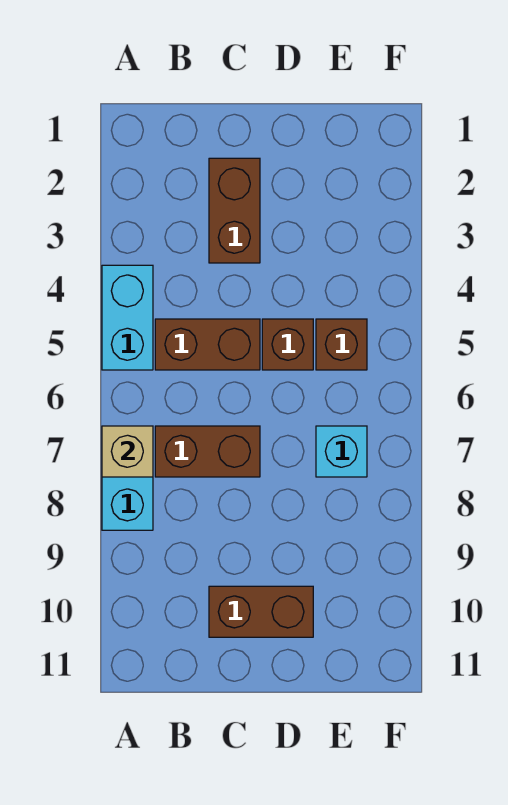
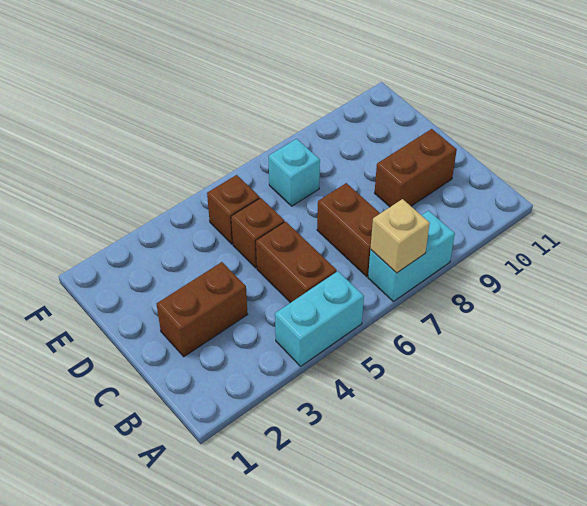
brown 1x2 brick [209,586,313,637] -> brown 1x2 brick turned to [375,129,457,207]

